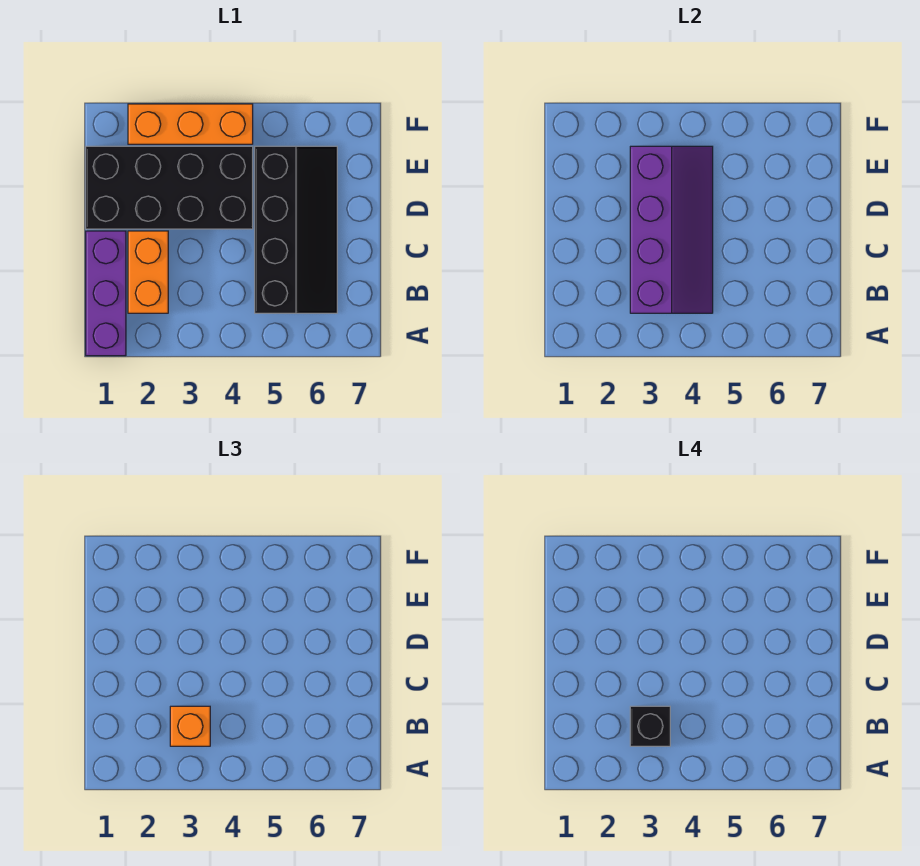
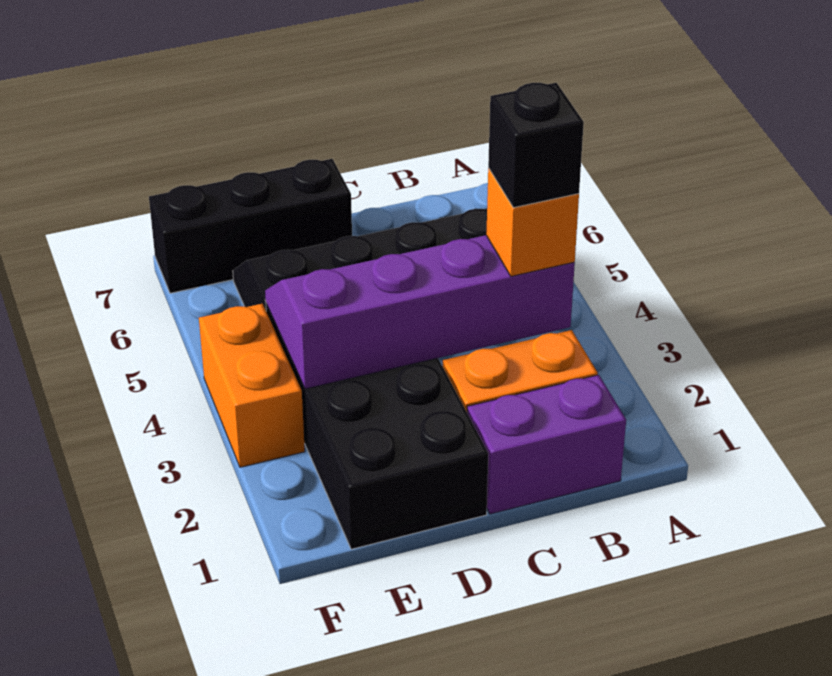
purple 1x3 brick [86,231,126,356] -> purple 1x2 brick [467,375,626,514]
none -> black 1x3 brick [149,159,352,293]
orange 1x3 brick [128,104,253,144] -> orange 1x2 brick [199,304,305,467]

